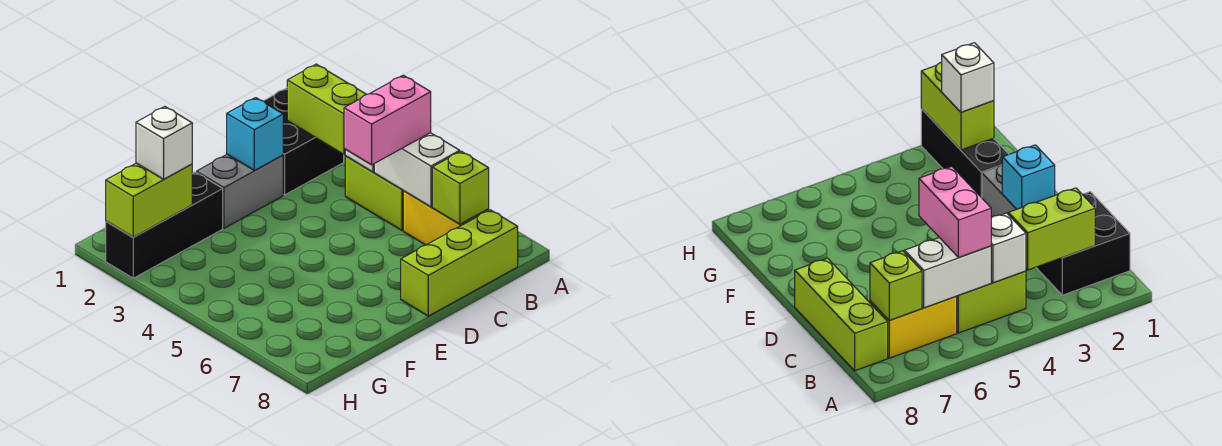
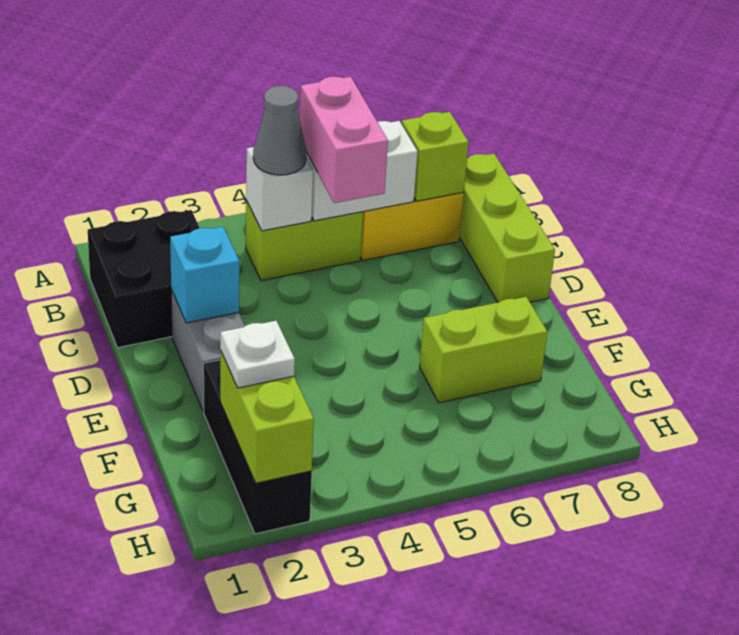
lime 1x2 brick [287,64,367,154] -> lime 1x2 brick moved to [420,297,547,403]
none -> grey 1x1 cone [253,86,306,175]
white 1x1 brick [136,106,192,179] -> white 1x1 plate [220,321,295,388]

